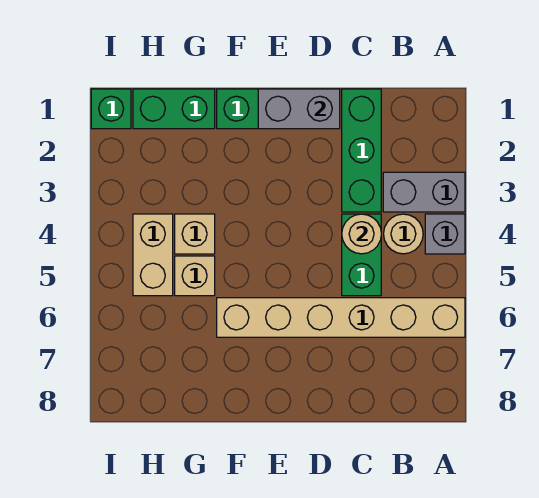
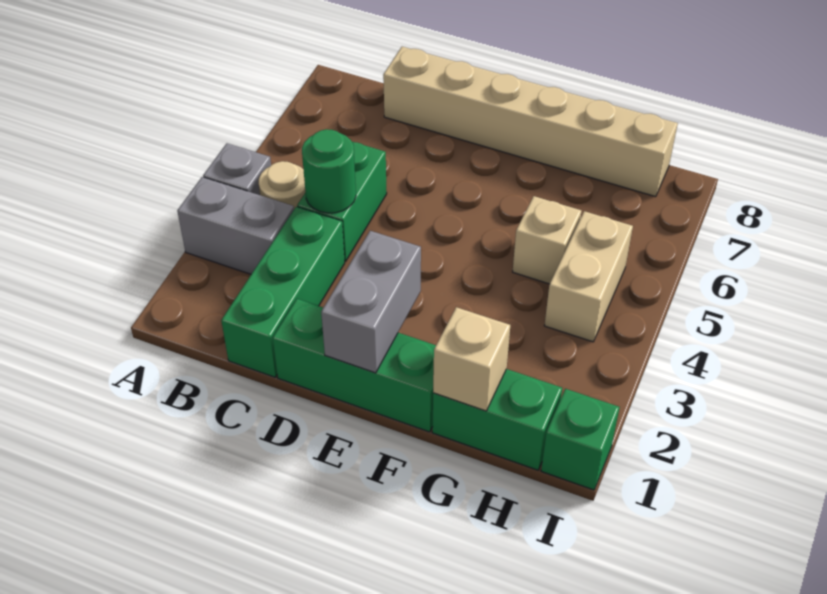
tan 1x6 brick [217,298,465,337] -> tan 1x6 brick moved to [383,47,678,197]
tan 1x1 round brick [342,214,381,254] -> green 1x1 round brick [302,129,356,213]
grey 1x2 brick [258,89,340,129] -> grey 1x2 brick turned to [321,231,421,373]
tan 1x1 brick [175,214,215,254] -> tan 1x1 brick moved to [433,307,510,411]

